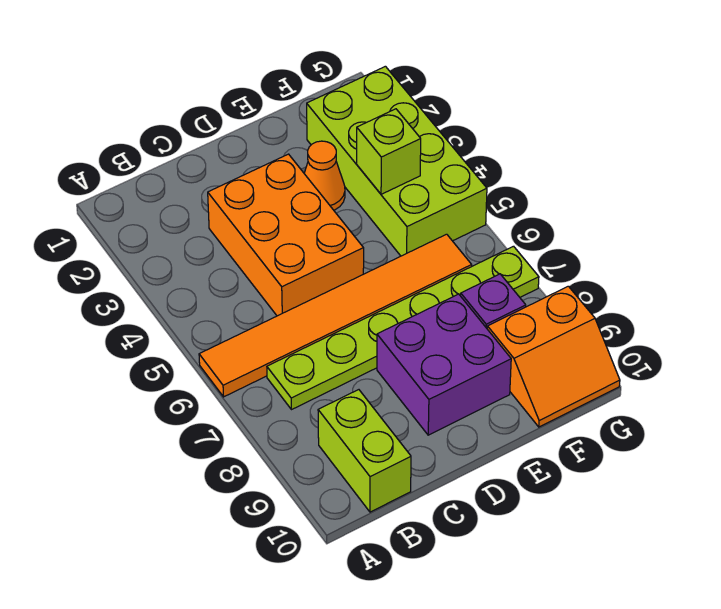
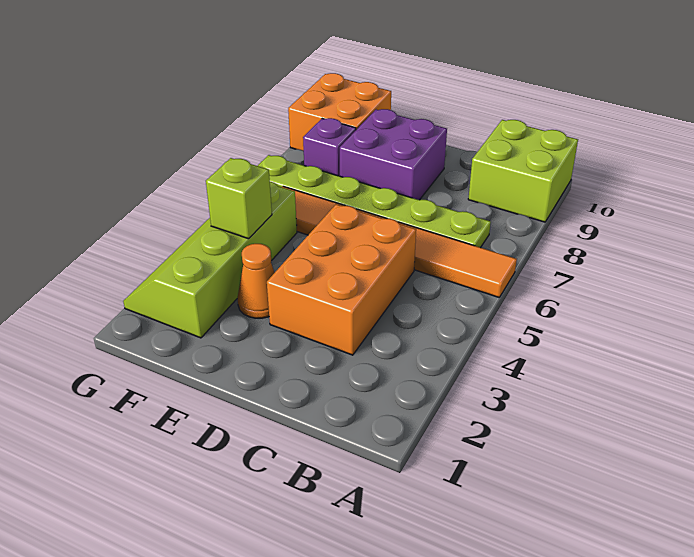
lime 1x2 brick [318,390,411,512] -> lime 2x2 brick [468,120,578,222]
lime 2x4 brick [307,66,487,256] -> lime 2x4 slope [123,182,297,338]
orange 2x2 slope [487,286,620,427] -> orange 2x2 brick [288,73,391,151]

